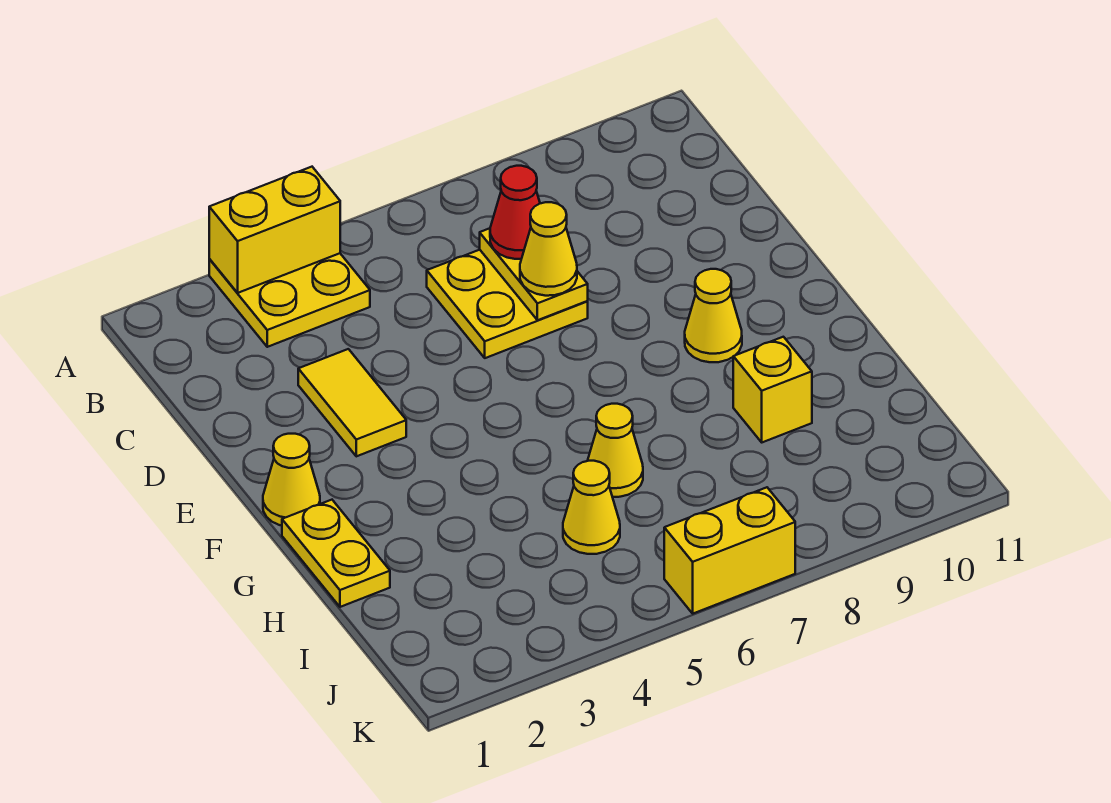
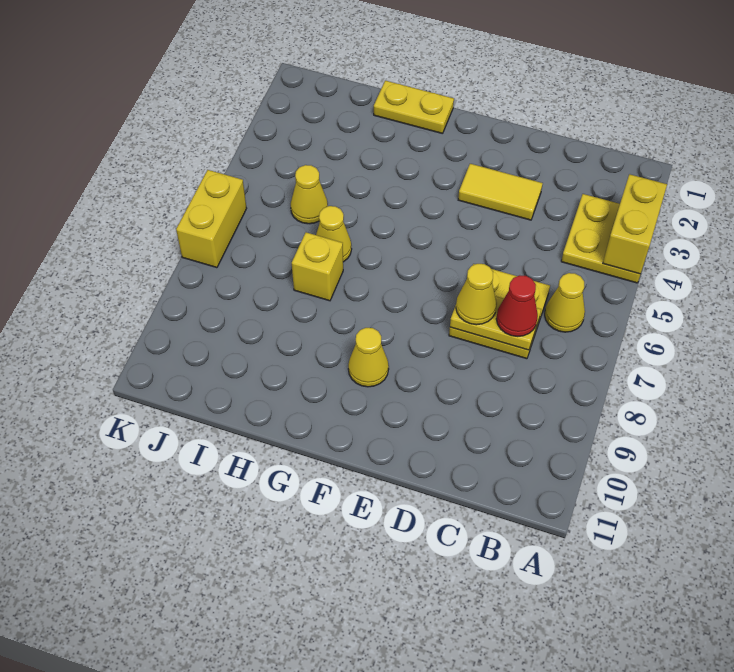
yellow 1x1 cone [263,434,320,526] -> yellow 1x1 cone moved to [545,273,585,332]
yellow 1x1 brick [733,337,812,442] -> yellow 1x1 brick moved to [292,232,343,301]

